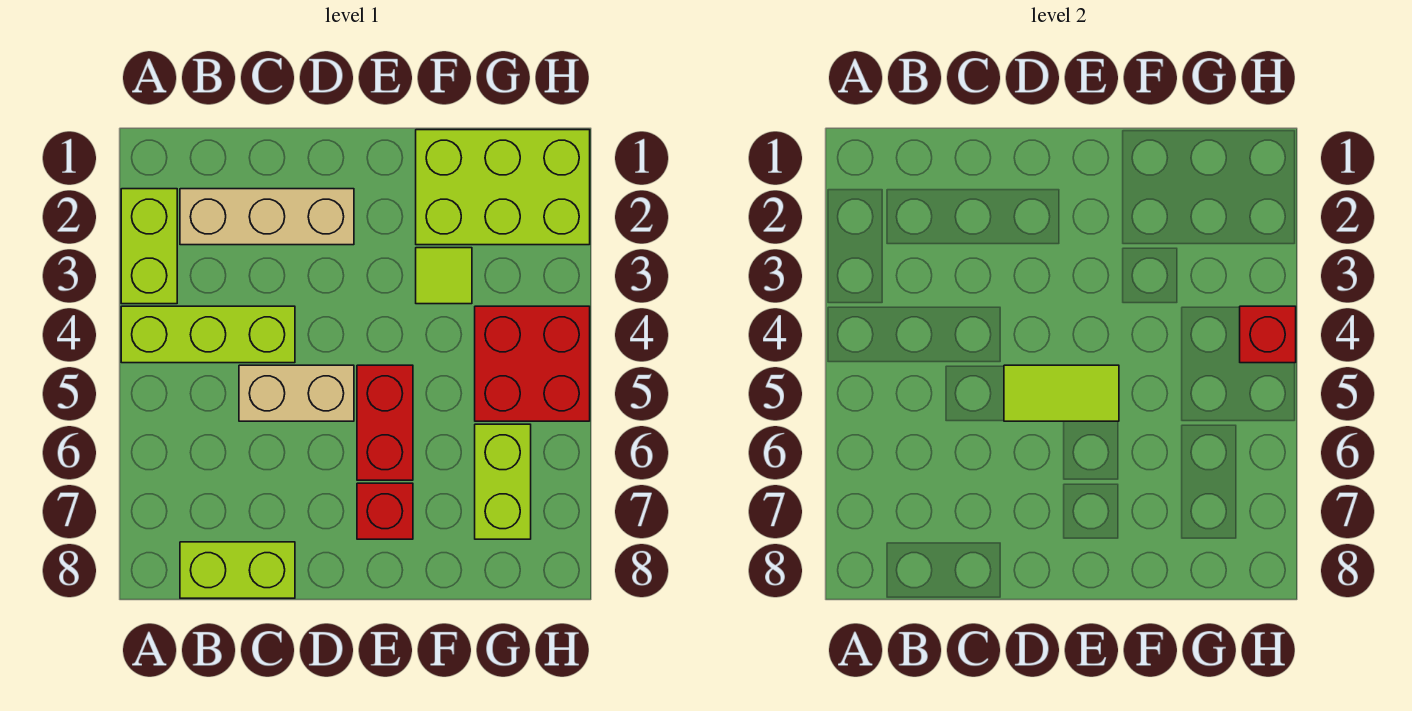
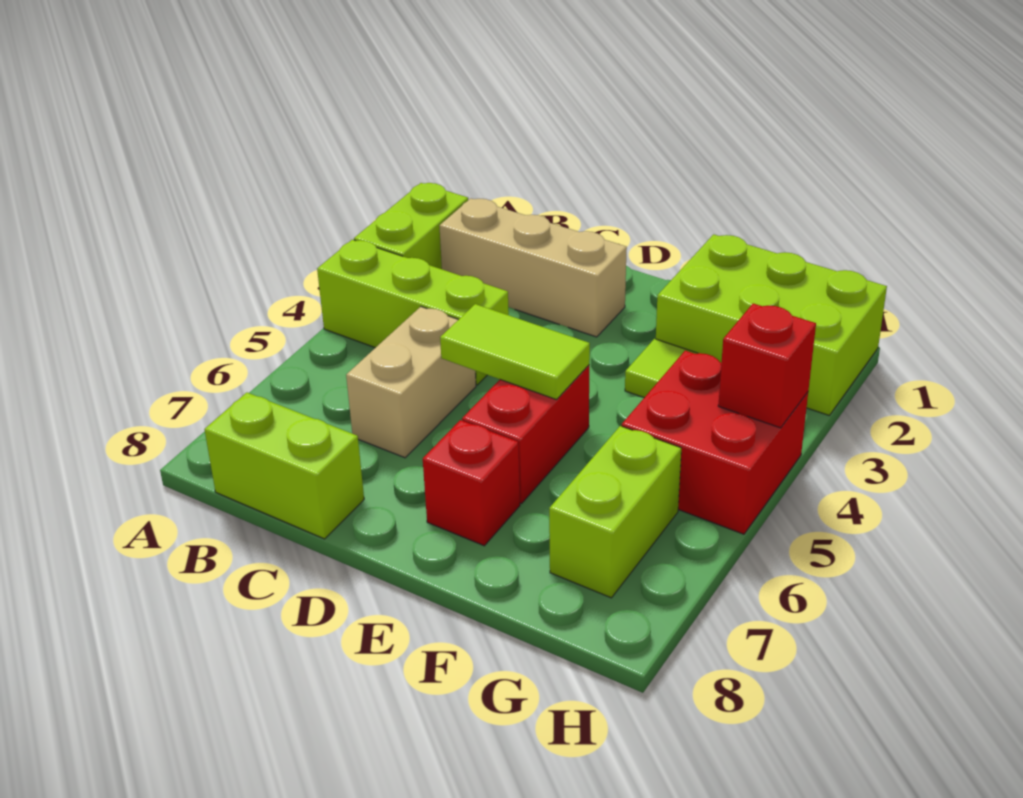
tan 1x2 brick [239,365,354,421] -> tan 1x2 brick turned to [346,307,476,458]

